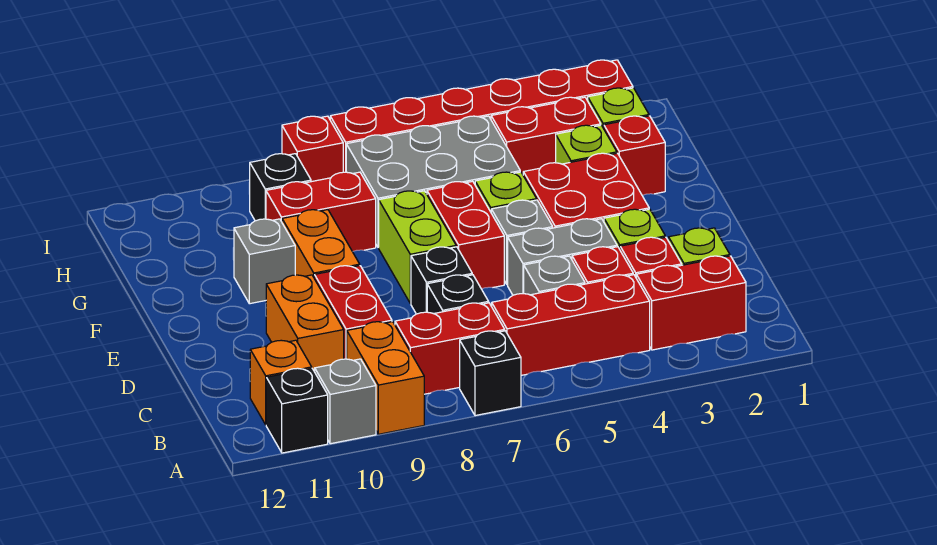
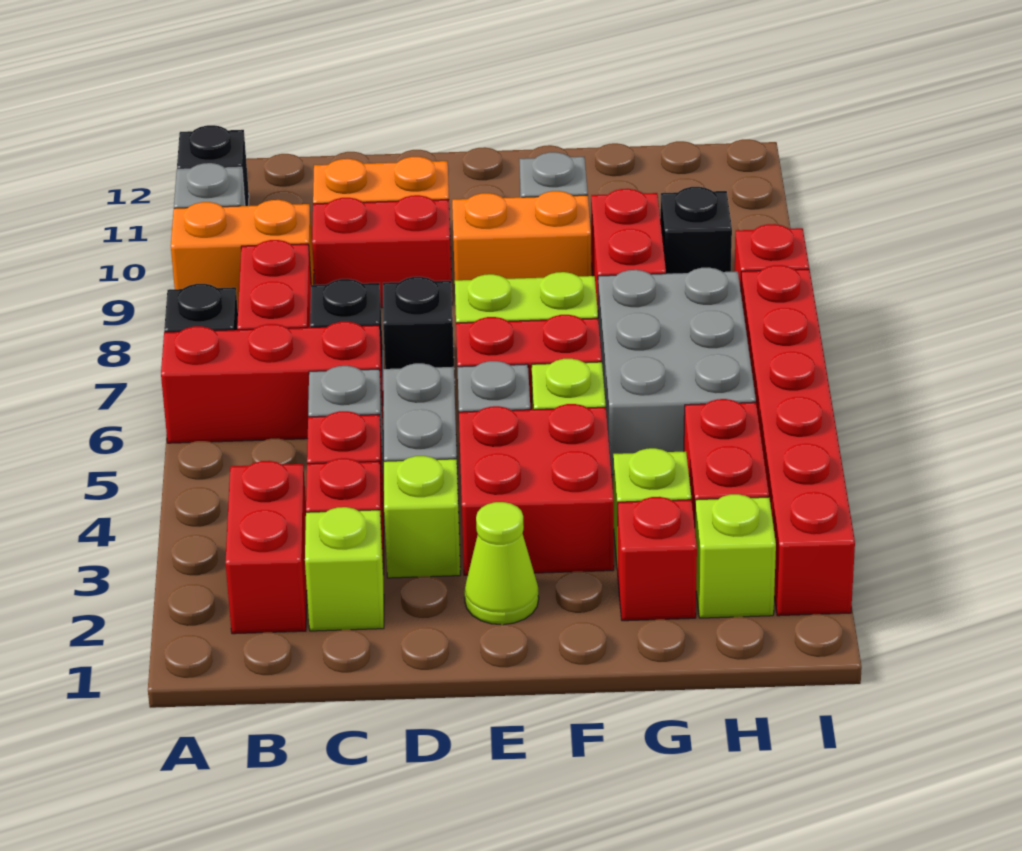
red 1x3 brick [492,275,650,375] -> red 1x3 brick turned to [161,322,383,443]
orange 1x1 brick [250,340,312,425] -> none
none -> lime 1x1 cone [465,502,539,625]

